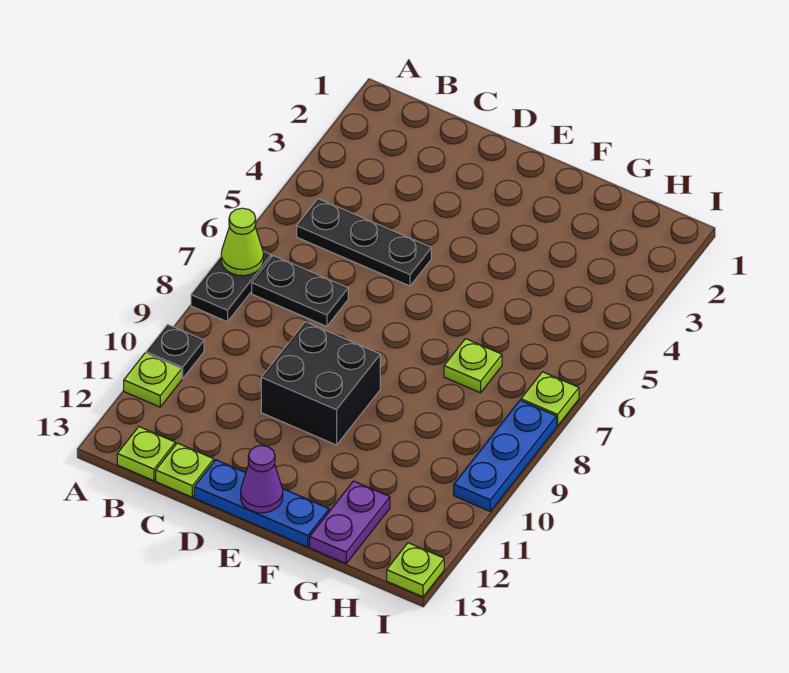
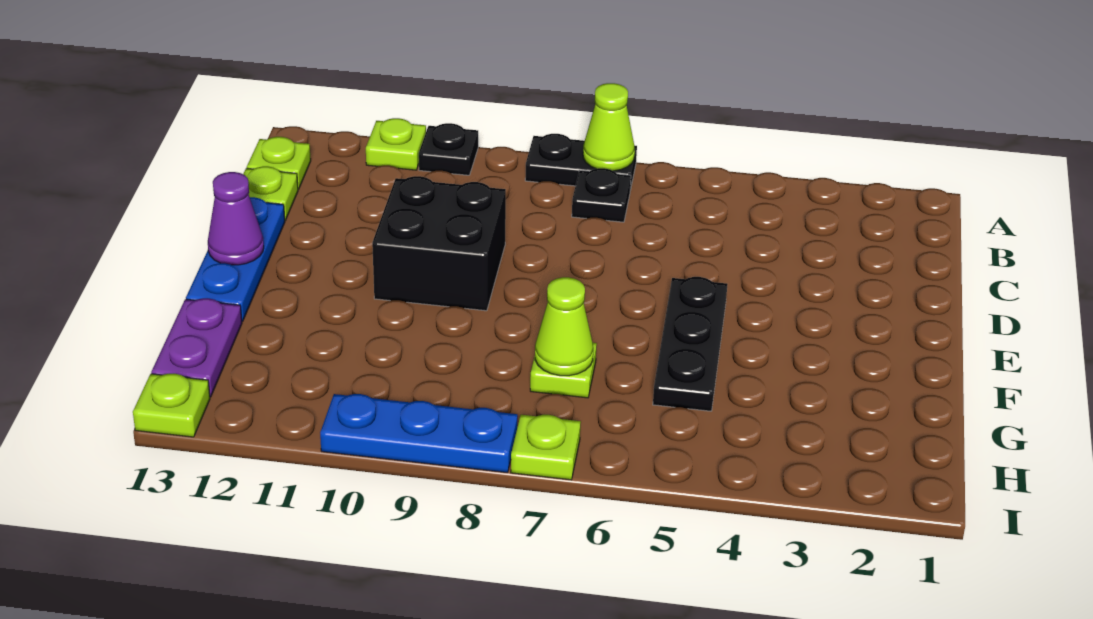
black 1x3 plate [297,199,431,286] -> black 1x3 plate moved to [653,277,727,411]
black 1x2 plate [252,256,348,326] -> black 1x1 plate [572,168,631,222]
none -> lime 1x1 cone [535,277,593,376]
purple 1x2 plate [310,481,390,564] -> purple 1x2 plate turned to [151,298,242,397]

